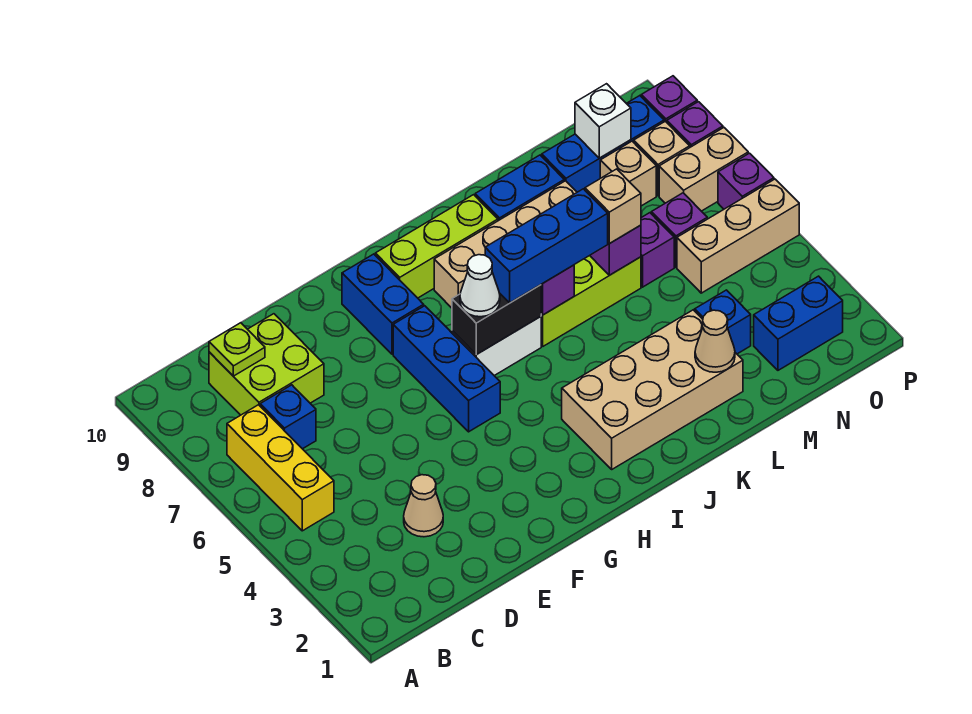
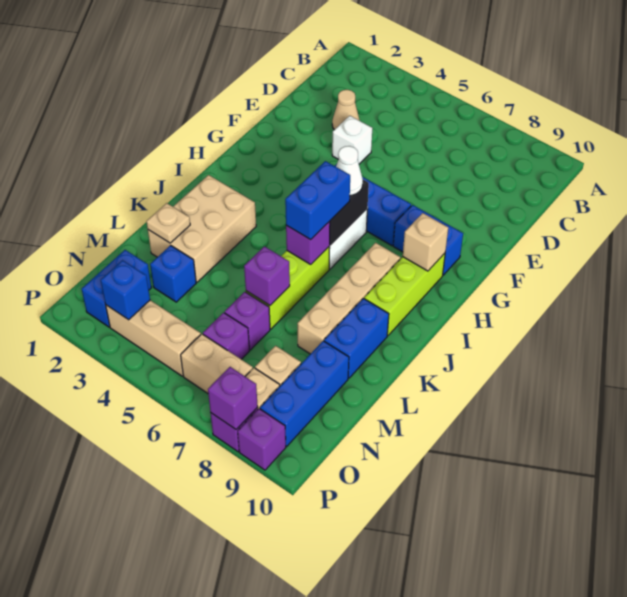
yellow 1x3 brick [227,405,334,531] -> none
blue 1x1 brick [260,385,316,449] -> blue 1x1 brick moved to [101,260,150,320]
lime 2x2 brick [209,314,324,415] -> none
lime 1x1 plate [209,323,265,376] -> none
tan 2x4 brick [562,310,743,469] -> tan 2x3 brick [148,175,256,282]
blue 1x3 brick [485,189,608,303] -> blue 1x2 brick [285,161,350,240]
tan 1x1 cone [695,310,735,372] -> tan 1x1 plate [146,203,190,243]
tan 1x1 brick [585,169,641,244] -> tan 1x1 brick moved to [403,213,448,271]
tan 1x3 brick [677,179,799,293] -> tan 1x3 brick turned to [106,300,201,376]
white 1x1 brick [575,84,631,158] -> white 1x1 brick moved to [332,116,372,164]
tan 1x2 brick [659,128,748,211] -> tan 1x2 brick turned to [181,334,253,393]
purple 1x1 brick [718,153,774,209] -> purple 1x1 brick moved to [208,367,258,429]

